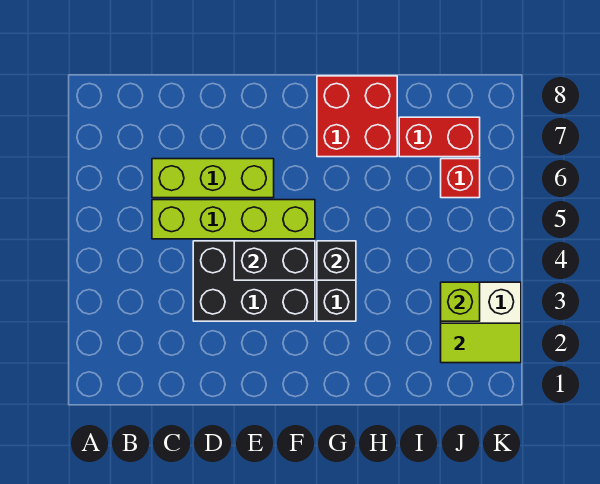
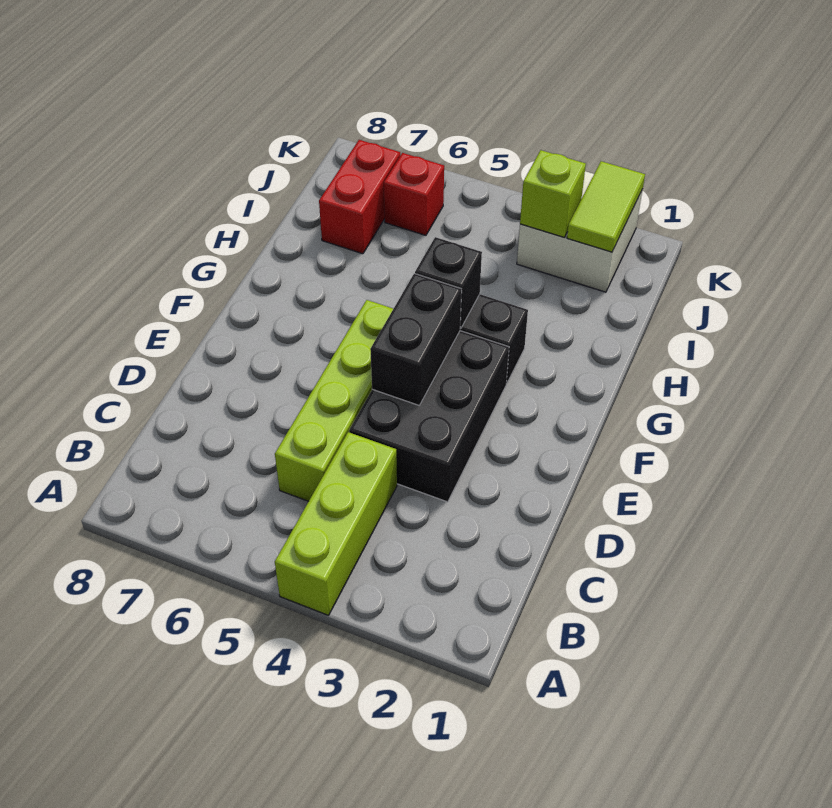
lime 1x3 brick [152,159,274,198] -> lime 1x3 brick moved to [275,432,397,615]
red 2x2 brick [317,76,397,157] -> none

